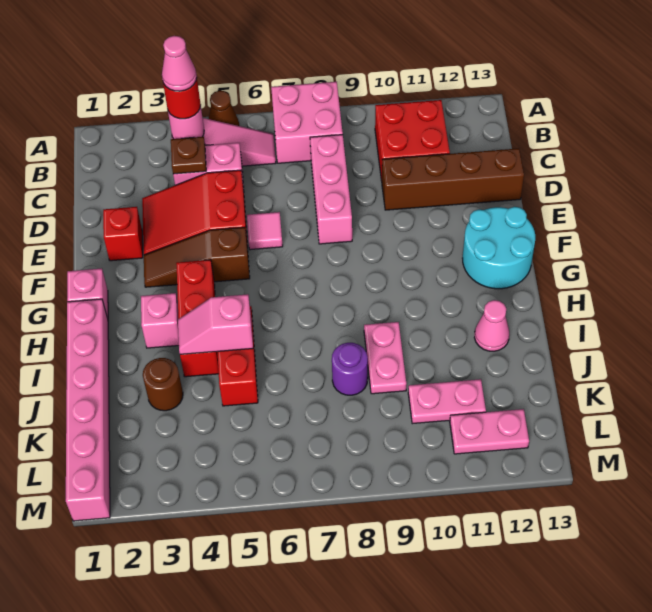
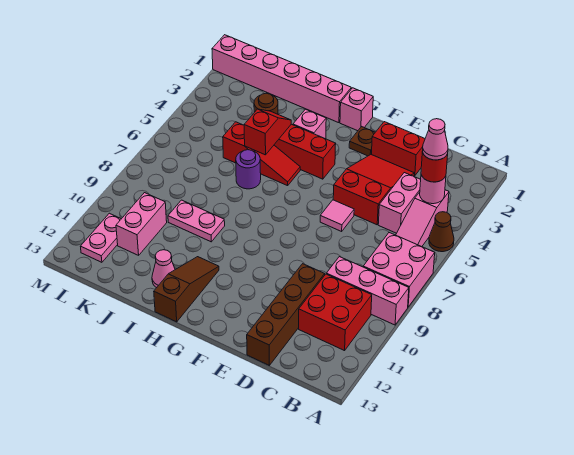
brown 1x1 plate [171,137,206,174] -> brown 1x1 plate moved to [349,127,375,156]
pink 1x3 brick [310,135,352,244] -> pink 1x3 brick moved to [326,257,409,325]
red 1x1 brick [103,207,143,261] -> red 1x2 brick [372,122,425,176]
brown 1x3 slope [144,227,250,287] -> brown 1x3 slope moved to [154,257,219,322]
cyan 2x2 round brick [463,207,535,289] -> none
pink 1x2 slope [178,294,253,354] -> red 1x2 slope [244,109,291,155]
purple 1x1 round brick [332,343,368,395] -> purple 1x1 round brick moved to [236,150,261,189]
pink 1x2 plate [408,379,486,424] -> pink 1x2 brick [116,193,167,255]

